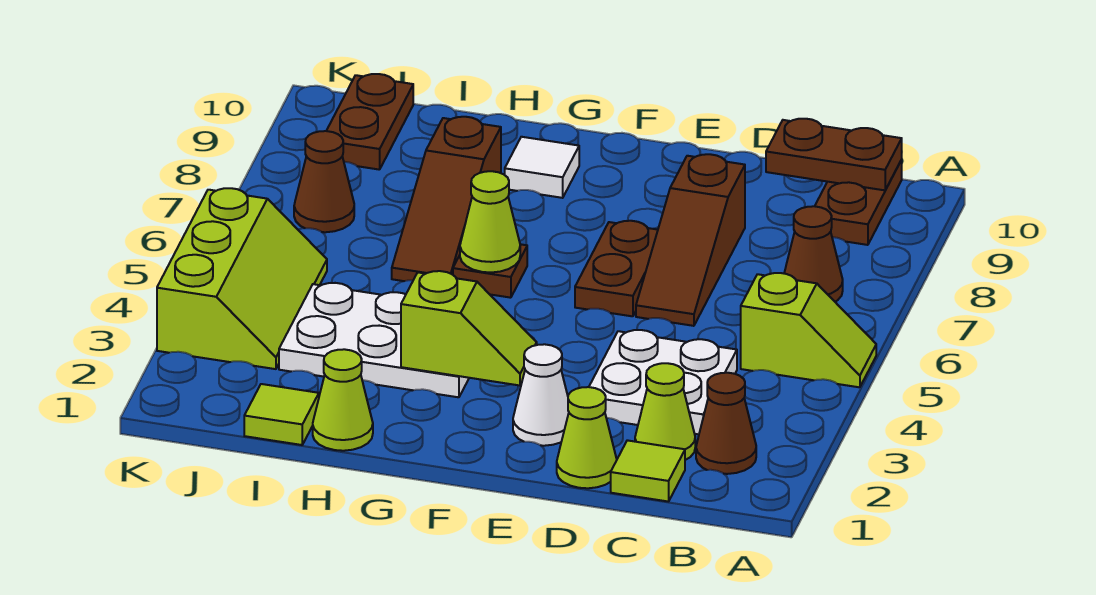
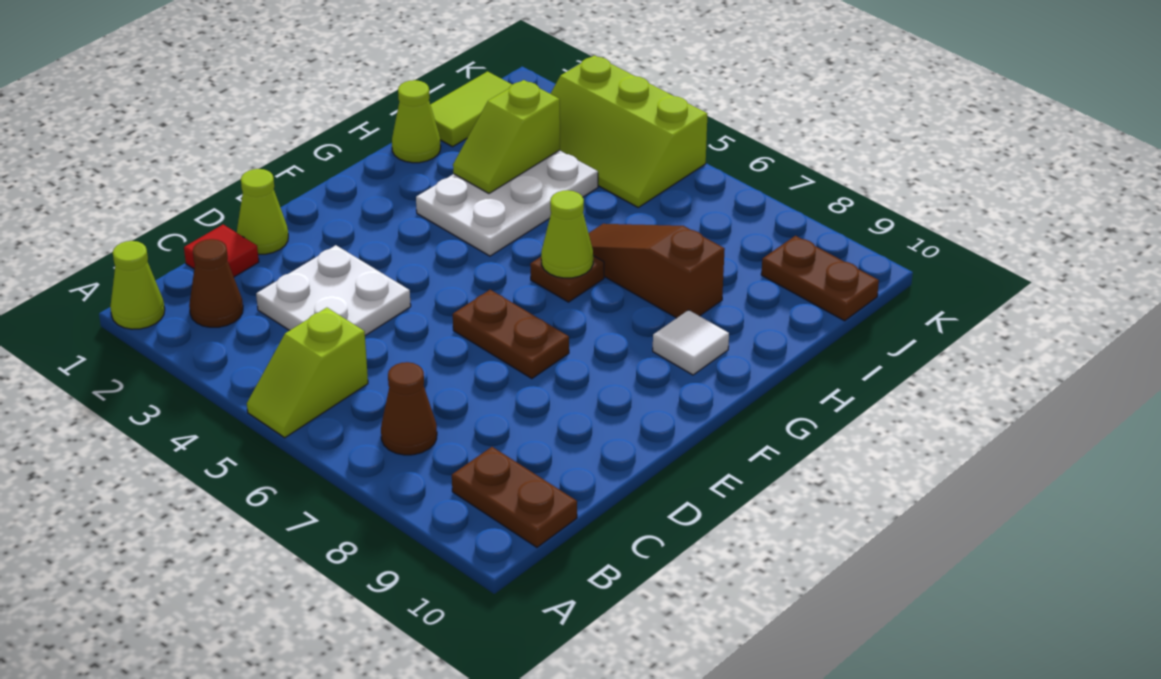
brown 1x2 plate [766,119,902,190] -> none
lime 1x1 tile [611,440,685,502] -> red 1x1 tile [184,225,259,277]
lime 1x1 cone [635,363,695,460] -> lime 1x1 cone moved to [110,241,165,329]
brown 1x3 slope [636,154,745,326] -> none
white 1x1 cone [513,344,569,446] -> none
lime 1x2 slope [401,271,537,385] -> lime 1x2 slope moved to [453,80,560,193]
lime 1x1 tile [244,384,319,445] -> lime 1x2 tile [430,72,512,147]
brown 1x1 cone [294,131,354,232] -> none

